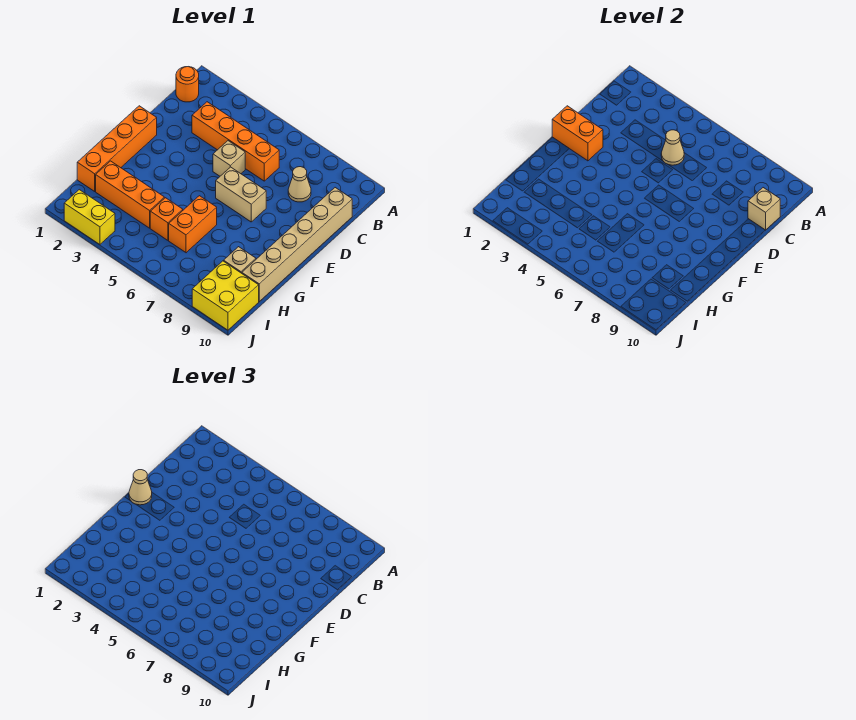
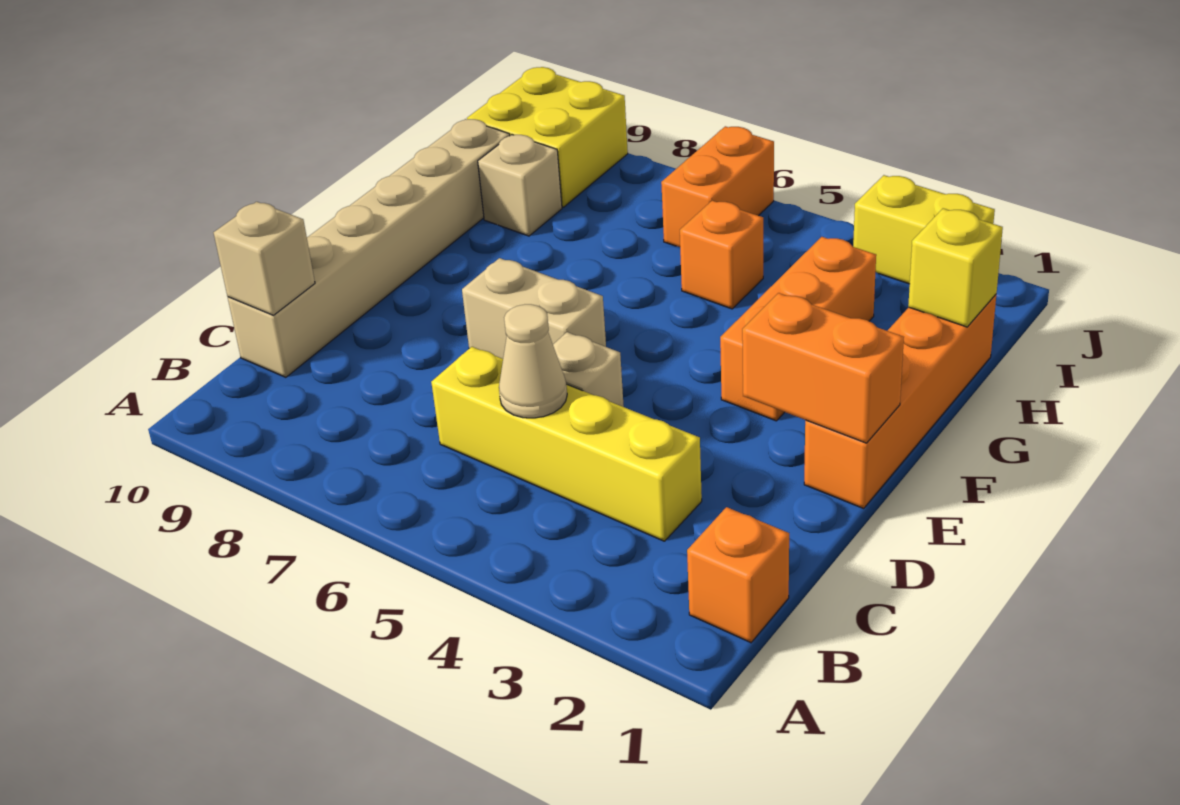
orange 1x1 round brick [176,67,199,102] -> orange 1x1 brick [687,507,789,643]
orange 1x4 brick [192,102,279,181] -> yellow 1x4 brick [431,347,702,541]
tan 1x1 cone [288,167,311,202] -> none
tan 1x1 cone [129,470,152,505] -> none
orange 1x2 brick [169,196,217,253] -> orange 1x2 brick moved to [661,126,774,247]
none -> yellow 1x1 brick [908,208,1003,327]
orange 1x3 brick [96,161,164,228] -> orange 1x3 brick turned to [720,237,876,421]

